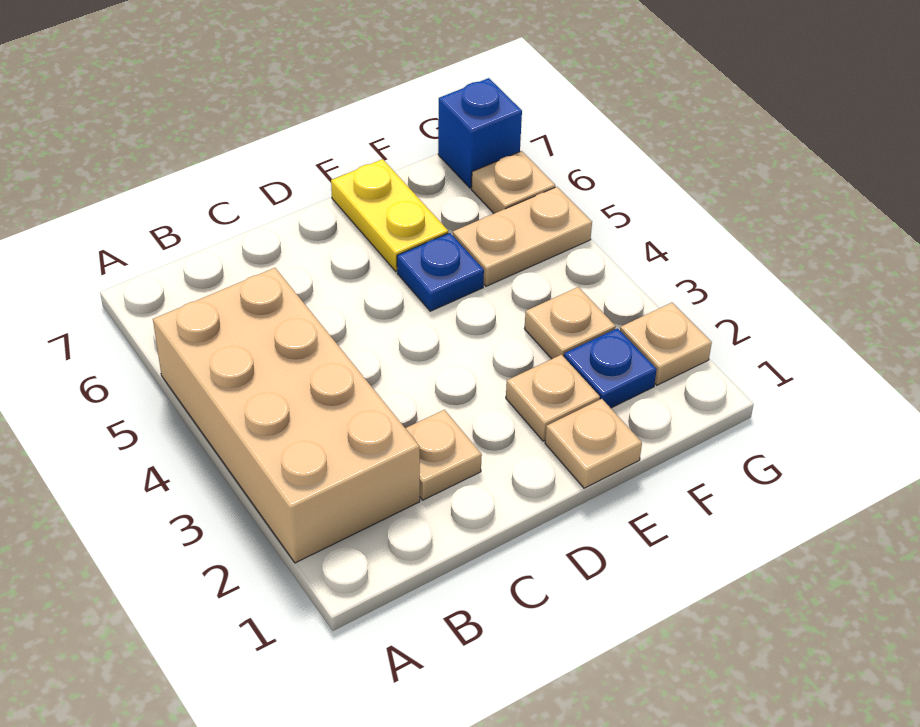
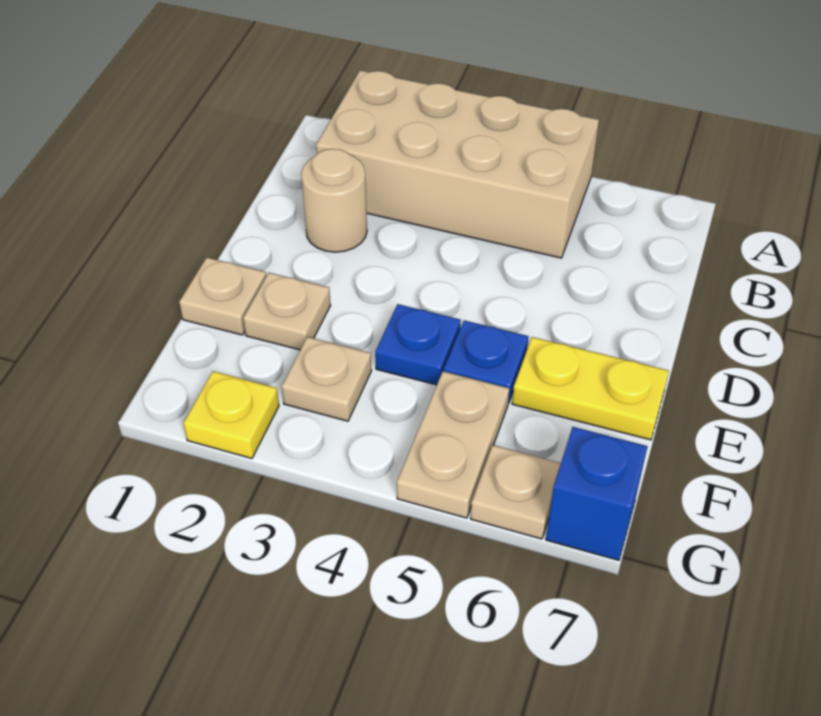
tan 1x1 plate [405,410,482,500] -> tan 1x1 round brick [301,149,367,252]
blue 1x1 plate [564,328,657,408] -> blue 1x1 plate moved to [375,304,461,385]
tan 1x1 plate [620,303,712,385] -> yellow 1x1 plate [183,371,279,458]

